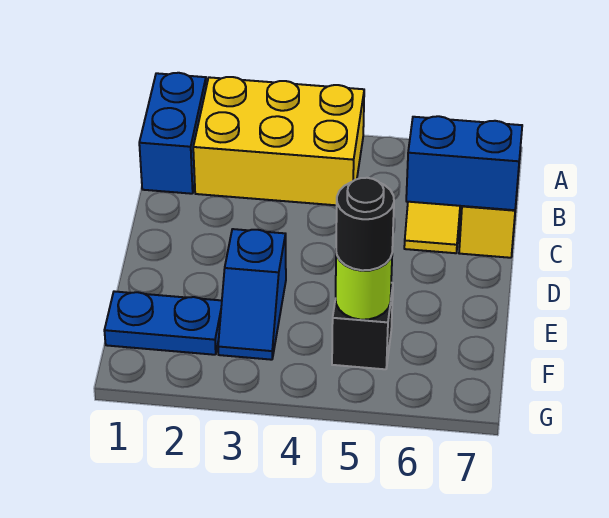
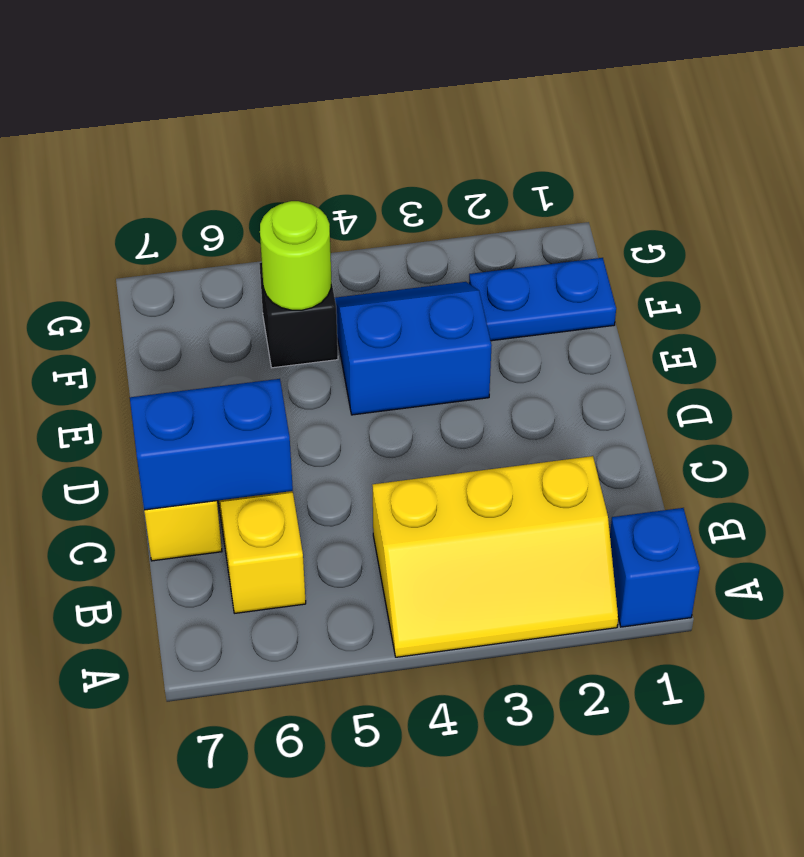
blue 1x2 brick [139,73,206,194] -> blue 1x1 brick [610,508,700,627]
yellow 2x3 brick [193,77,364,205] -> yellow 2x3 slope [372,456,618,657]
blue 1x2 slope [218,229,286,360] -> blue 2x2 slope [335,282,492,415]
black 1x1 round brick [336,178,394,270] -> none

